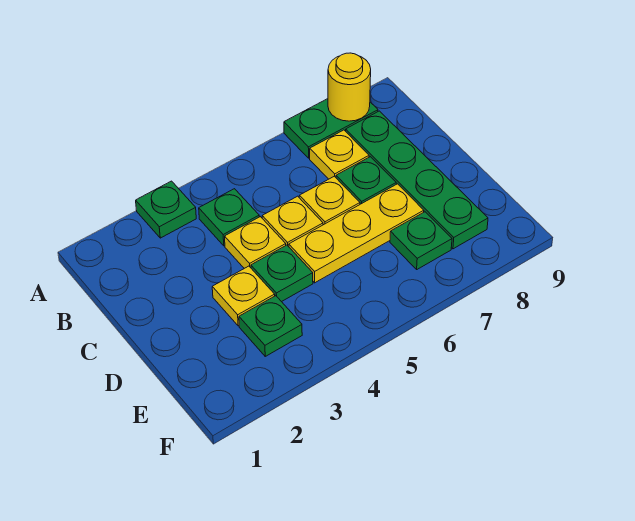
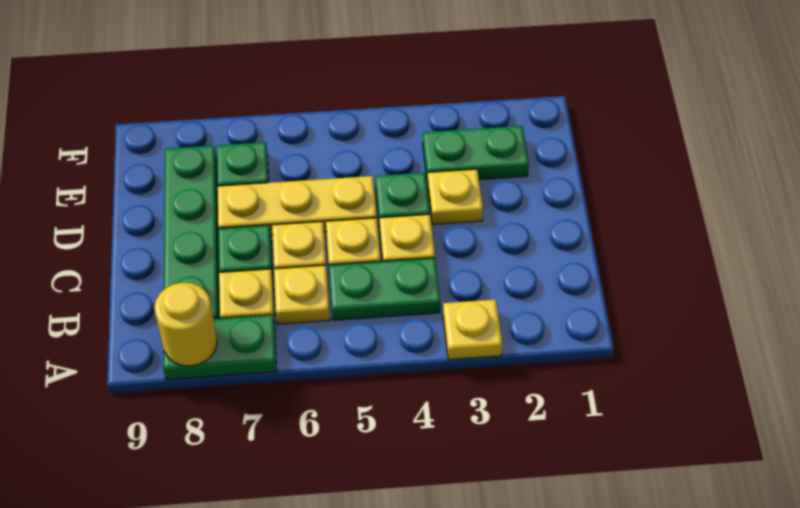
green 1x1 plate [136,181,196,238] -> yellow 1x1 plate [443,299,503,360]
green 1x1 plate [199,189,259,246] -> green 1x2 plate [329,258,440,320]
none -> yellow 1x1 plate [274,265,330,324]
green 1x1 plate [239,296,302,356] -> green 1x2 plate [423,126,529,183]

